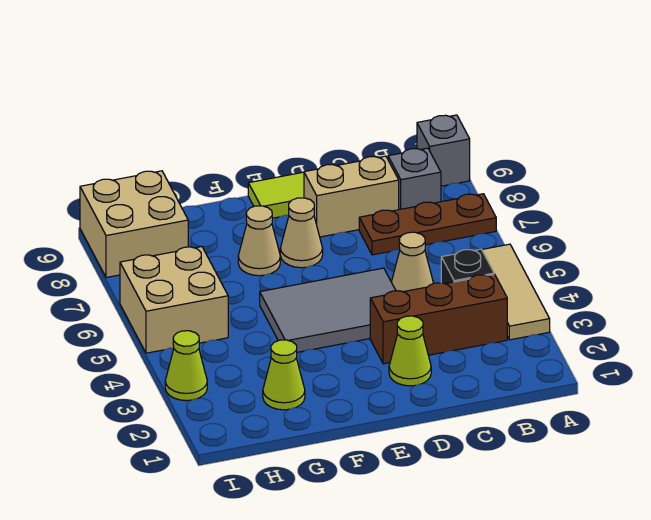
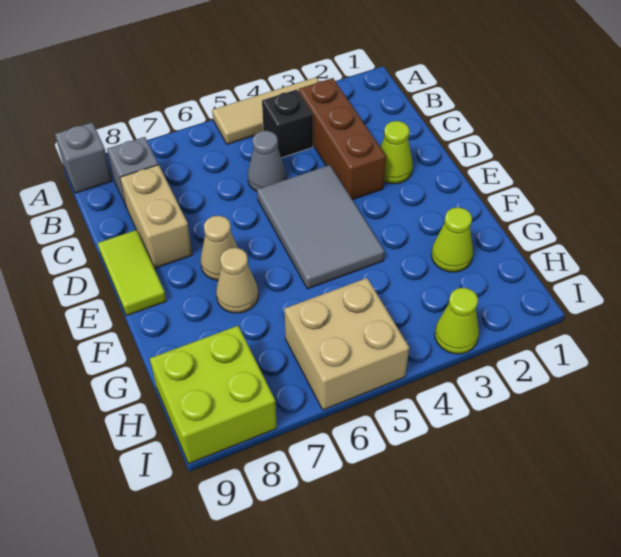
brown 1x3 plate [359,194,496,255] -> none
tan 1x1 cone [392,232,433,292] -> grey 1x1 cone [248,131,286,192]
tan 2x2 brick [80,171,188,278] -> lime 2x2 brick [150,326,277,464]

